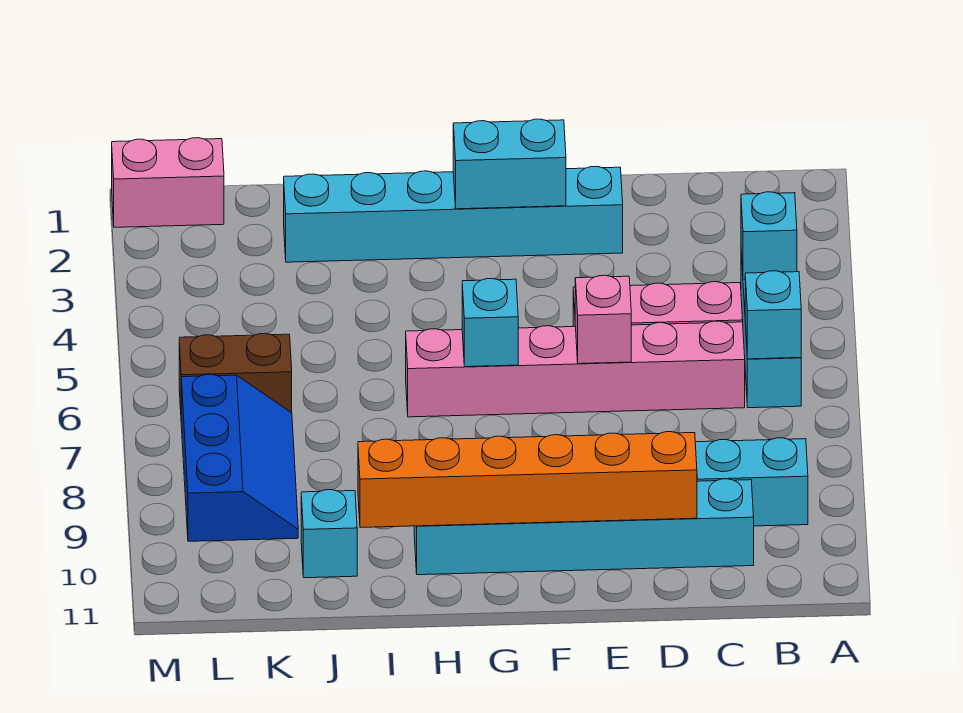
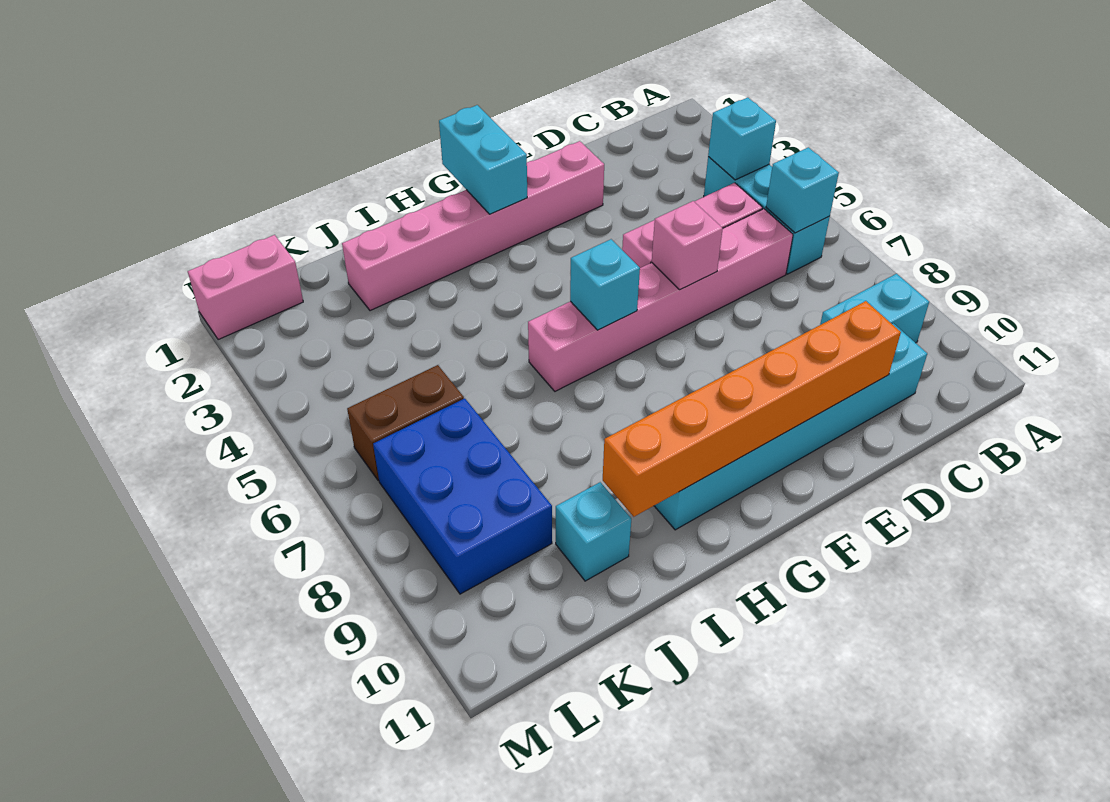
cyan 1x6 brick [284,166,623,262] -> pink 1x6 brick [342,141,604,311]
cyan 1x2 brick [453,119,566,209] -> cyan 1x2 brick turned to [439,105,527,214]
blue 2x3 slope [181,374,298,541] -> blue 2x3 brick [373,398,552,594]

